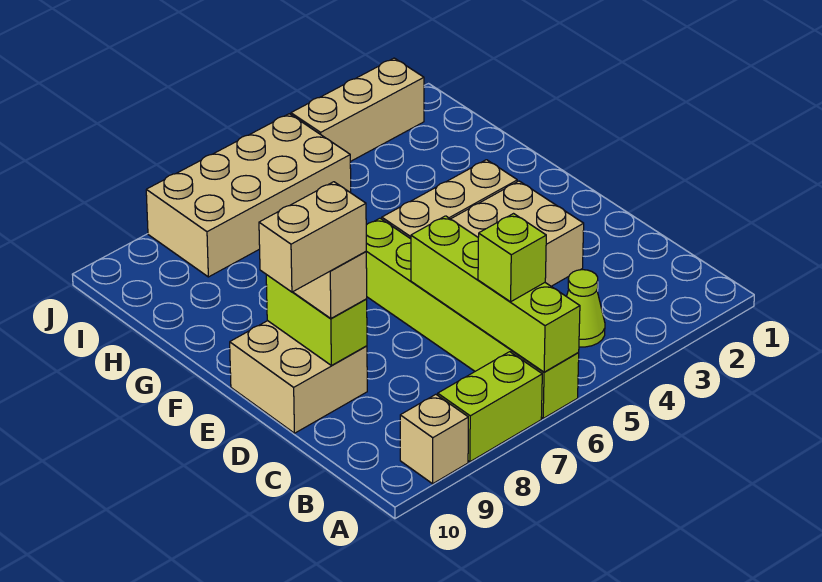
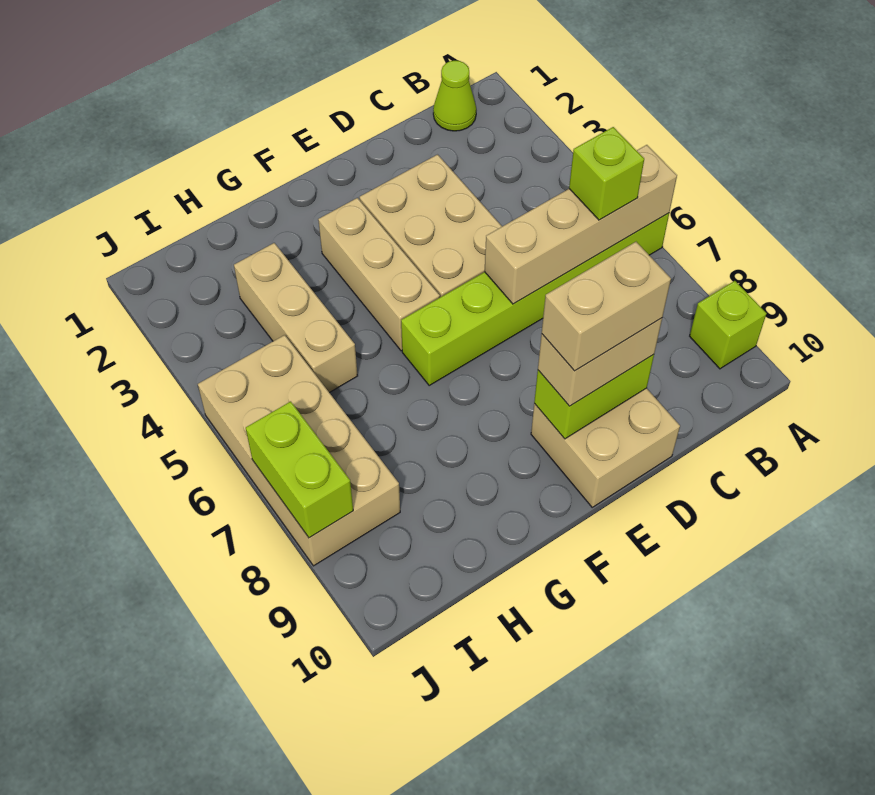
lime 1x4 brick [411,216,580,372] -> tan 1x4 brick [485,145,677,304]
lime 1x2 brick [438,352,542,462] -> lime 1x2 brick moved to [246,401,353,538]
tan 1x1 brick [400,394,468,484] -> lime 1x1 brick [690,281,767,369]
lime 1x1 cone [567,270,605,347] -> lime 1x1 cone moved to [433,61,476,131]
tan 1x2 brick [259,182,366,292] -> tan 1x2 brick turned to [542,242,671,371]
tan 1x3 brick [291,58,424,162] -> tan 1x3 brick moved to [234,243,358,393]

